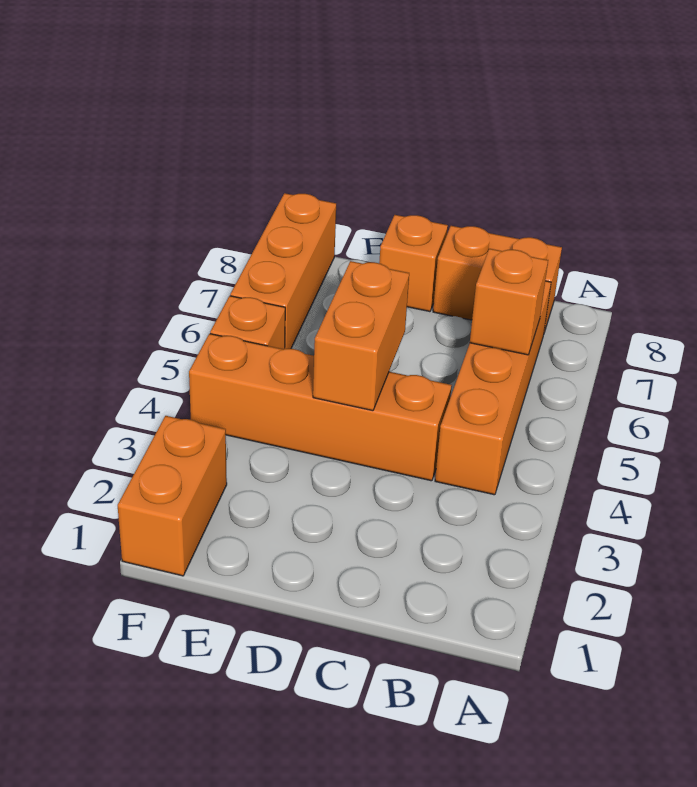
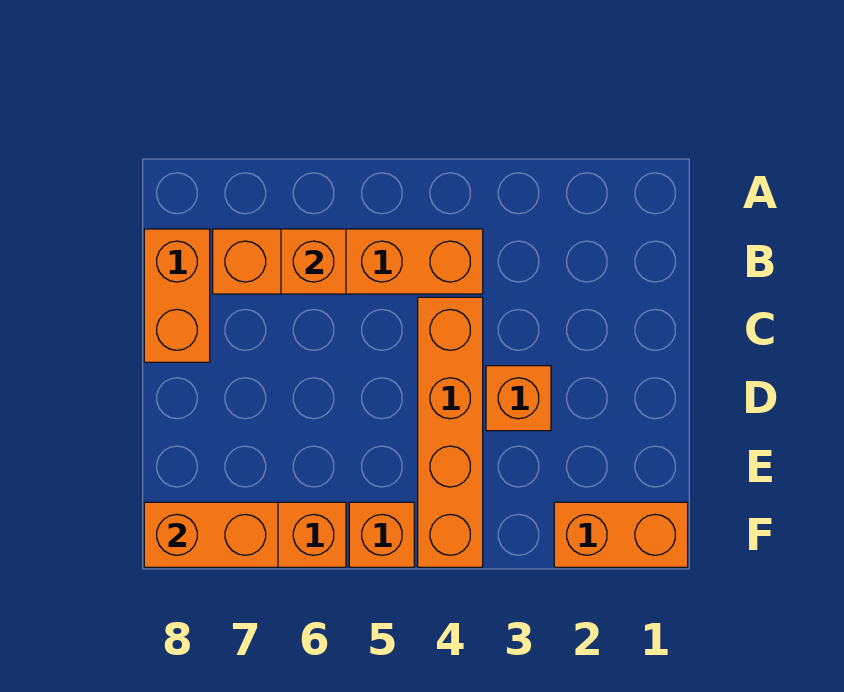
orange 1x2 brick [313,261,409,411] -> orange 1x2 brick moved to [144,502,278,567]
orange 1x1 brick [379,215,448,312] -> orange 1x1 brick moved to [486,366,551,431]

